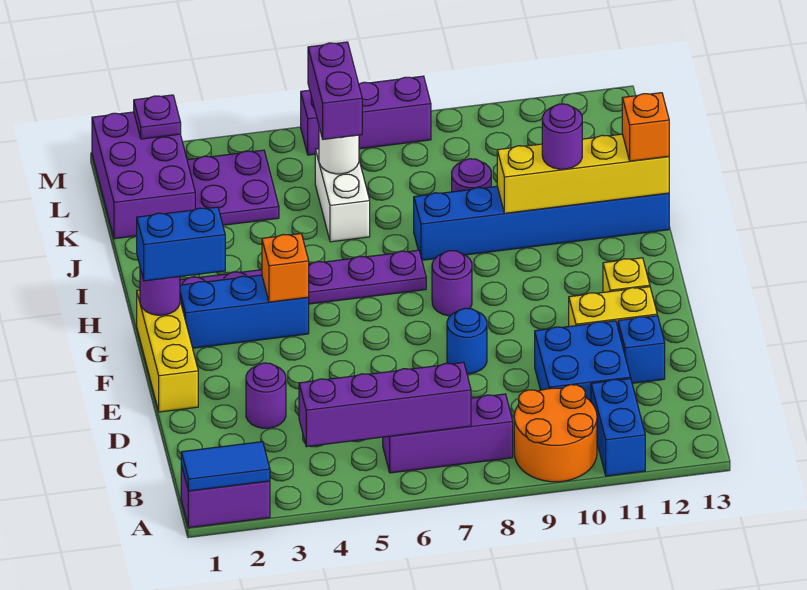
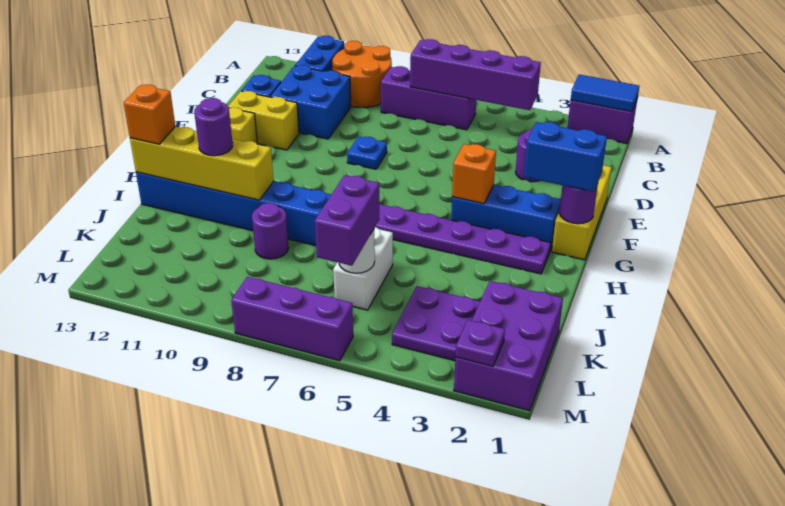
blue 1x1 round brick [447,308,487,374] -> blue 1x1 plate [347,136,387,169]
purple 1x1 round brick [432,251,472,316] -> none

